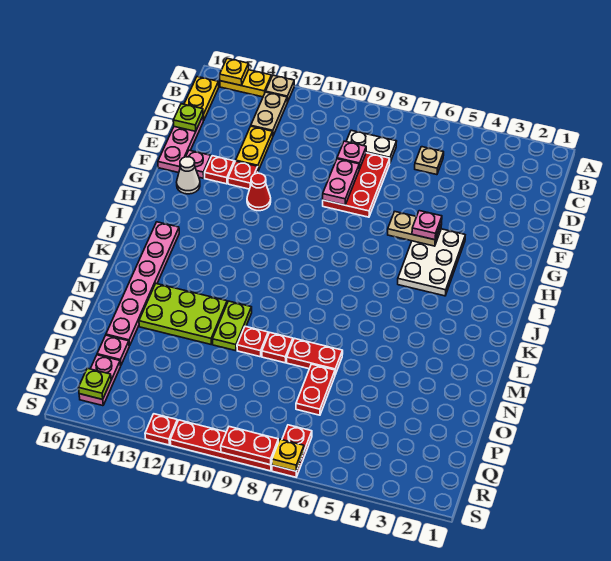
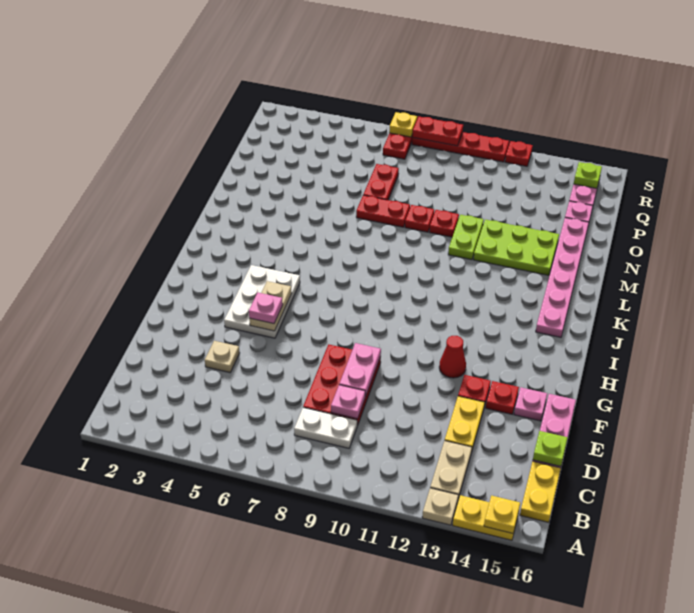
tan 1x1 plate [415,147,444,175] -> tan 1x1 plate moved to [205,341,240,373]
tan 1x2 plate [388,212,442,246] -> tan 1x2 plate turned to [249,281,292,331]
white 1x1 cone [177,157,200,194] -> none

